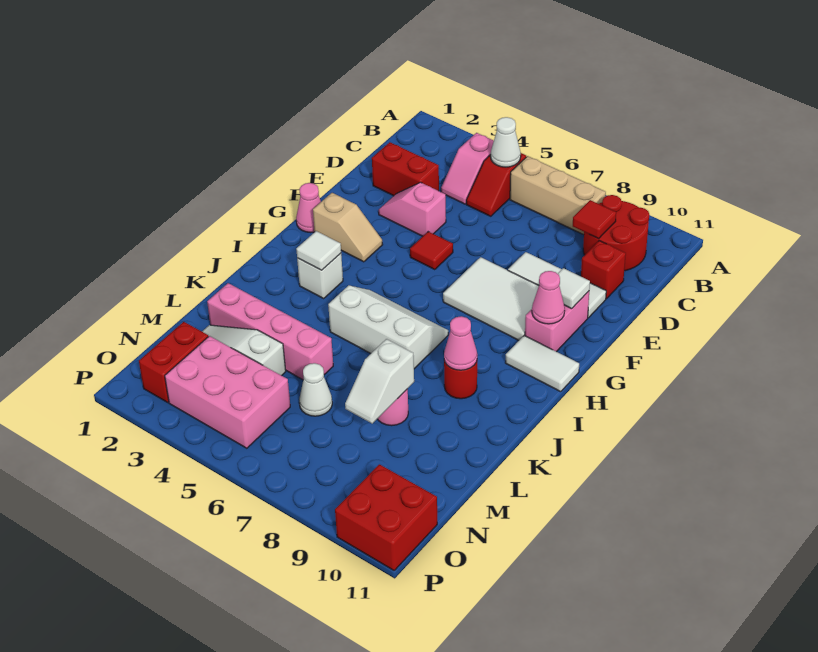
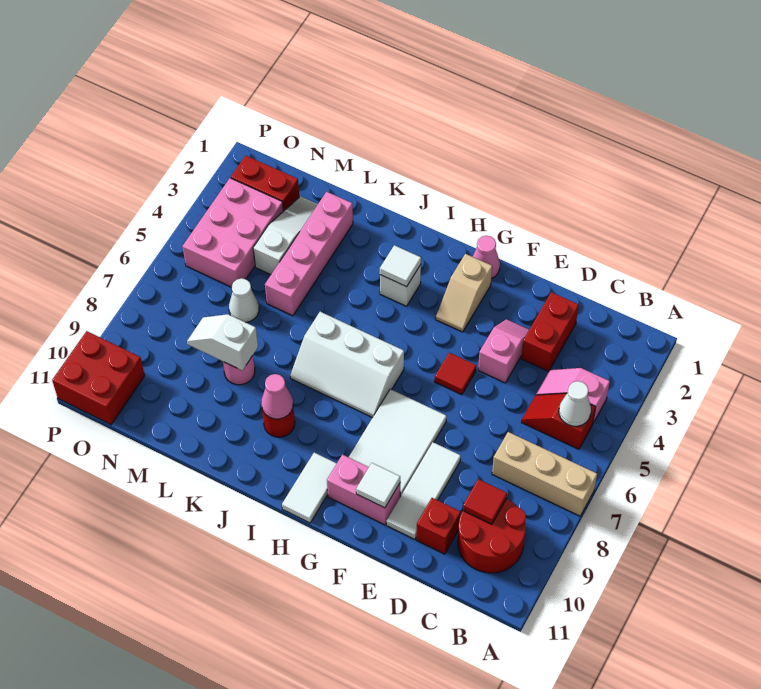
tan 1x3 brick [510,156,606,235] -> tan 1x3 brick turned to [492,432,597,516]
pink 1x1 cone [532,271,565,324] -> none
white 2x3 slope [328,285,448,369] -> white 2x3 slope turned to [290,312,404,418]

